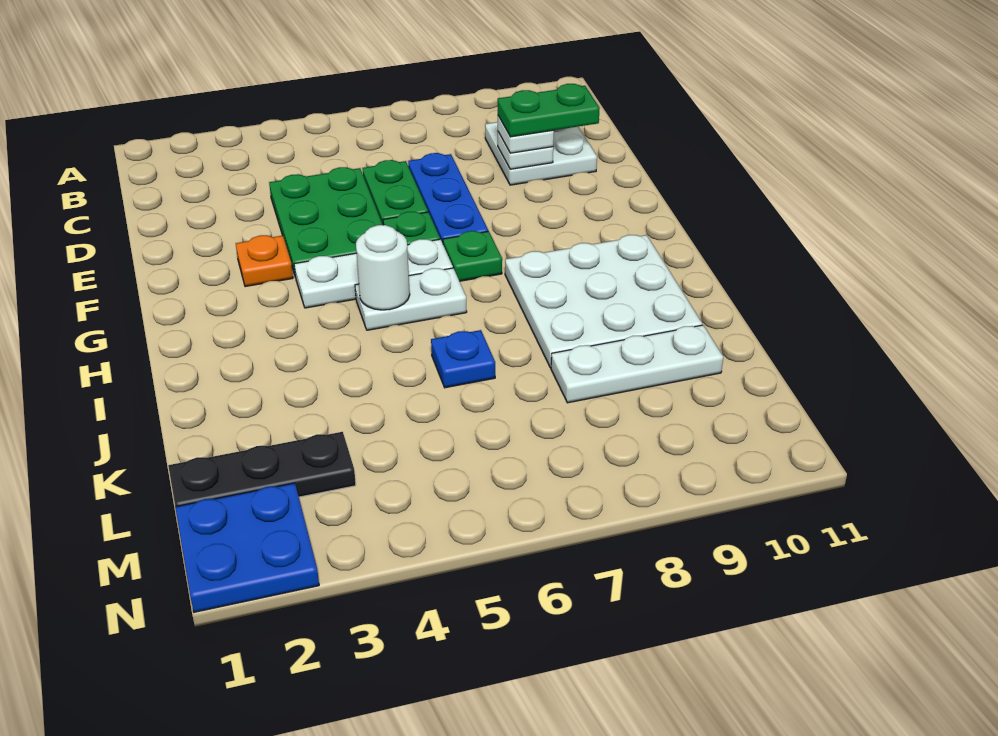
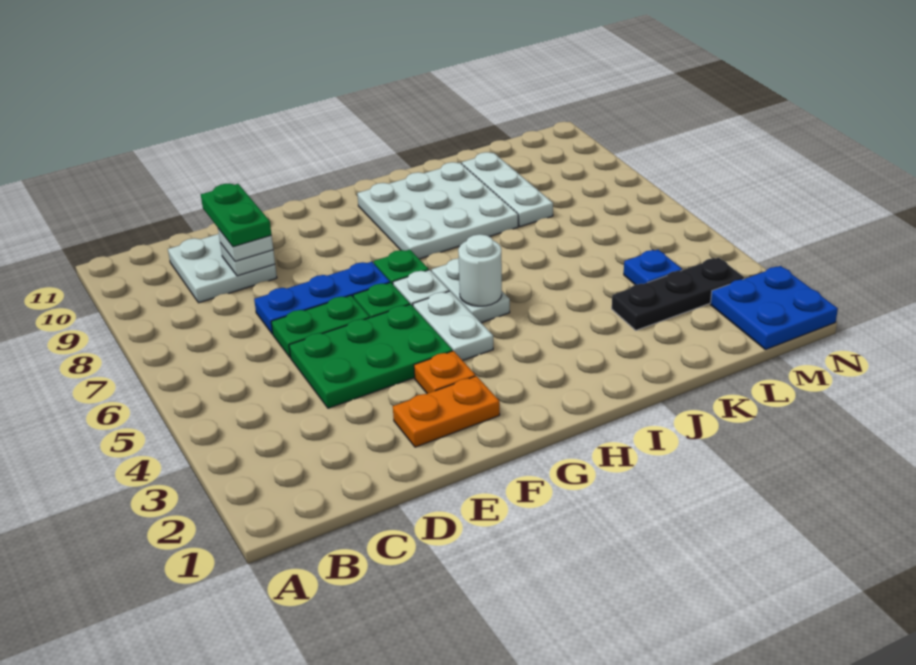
none -> orange 1x2 plate [393,376,500,447]
blue 1x1 plate [431,330,495,388] -> blue 1x1 plate moved to [624,250,682,285]
black 1x3 plate [168,432,356,507] -> black 1x3 plate turned to [612,258,744,330]

